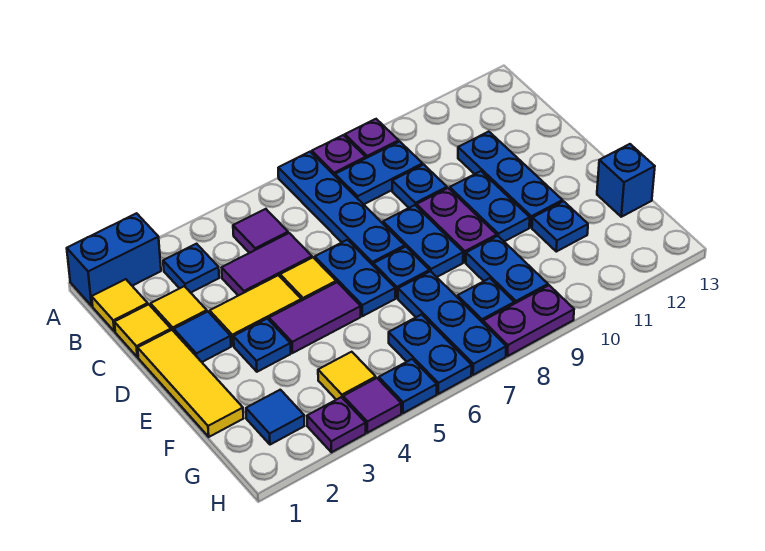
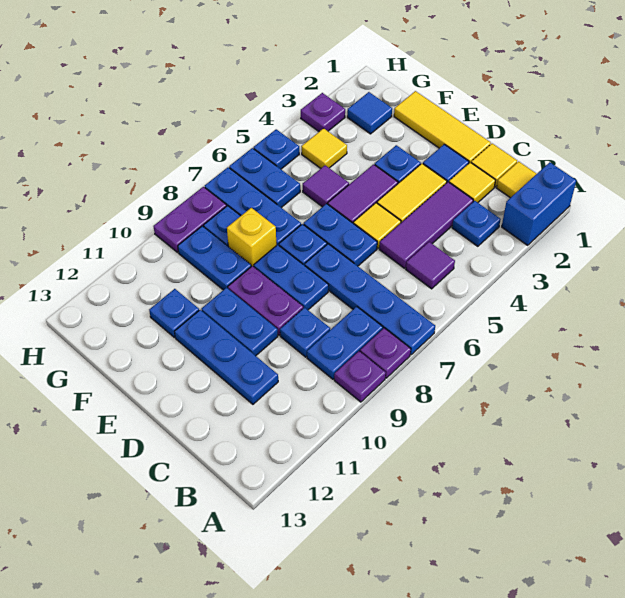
purple 1x2 tile [222,233,312,296] -> purple 1x3 tile [379,182,473,268]
none -> yellow 1x1 brick [227,208,276,267]
blue 1x1 brick [597,144,655,217] -> none
purple 1x1 tile [343,378,401,433] -> purple 1x1 tile moved to [303,165,349,207]

